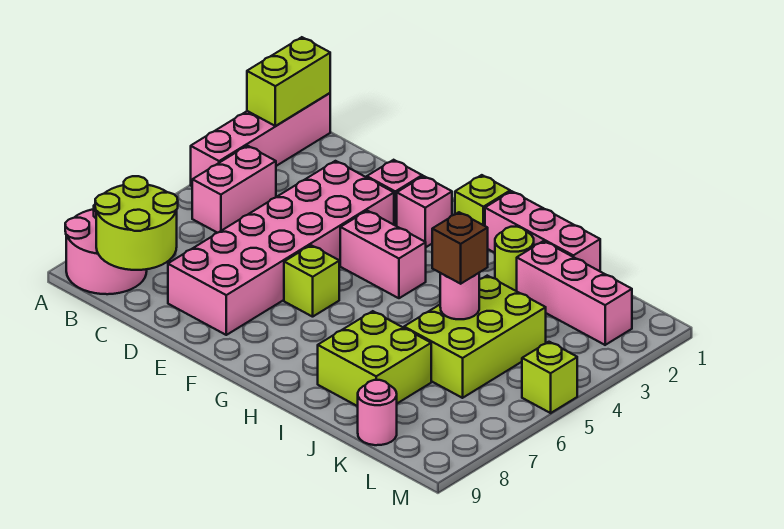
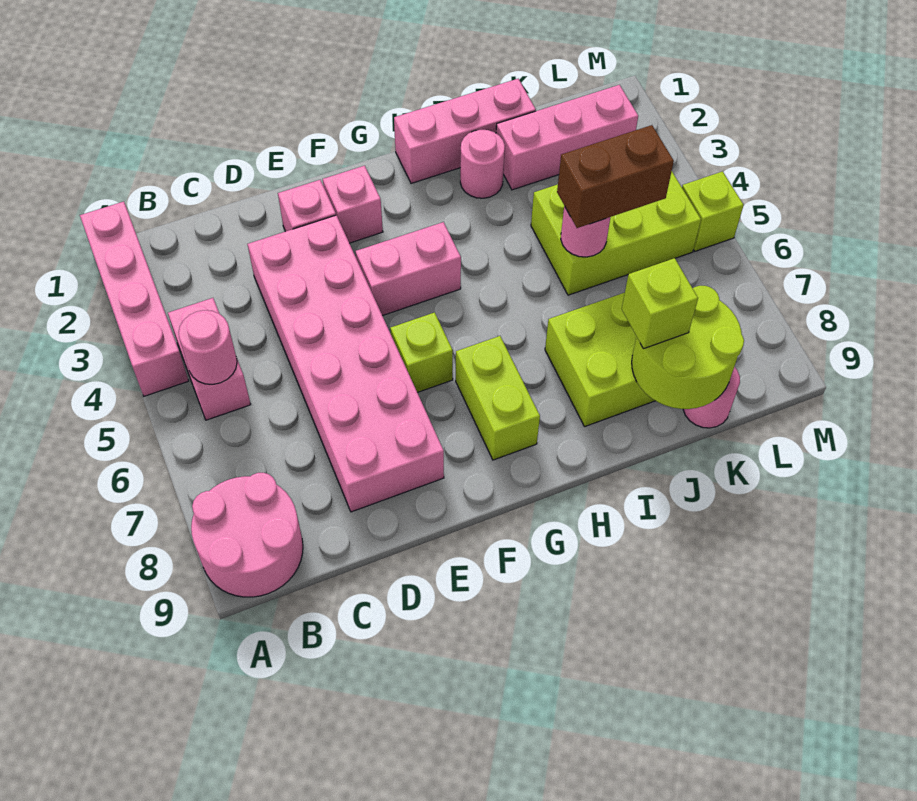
lime 1x2 brick [247,37,330,126] -> lime 1x2 brick moved to [456,336,540,460]
none -> pink 1x1 round brick [179,310,237,384]
lime 2x2 round brick [95,176,178,270] -> lime 2x2 round brick moved to [632,286,744,409]
lime 1x1 brick [455,175,510,226] -> lime 1x1 brick moved to [622,258,698,349]
lime 1x1 round brick [495,227,534,291] -> pink 1x1 round brick [460,130,505,198]
lime 2x3 brick [404,276,546,398] -> lime 2x3 brick turned to [531,172,701,295]
brown 1x1 brick [432,212,488,284] -> brown 1x2 brick [557,125,674,228]

